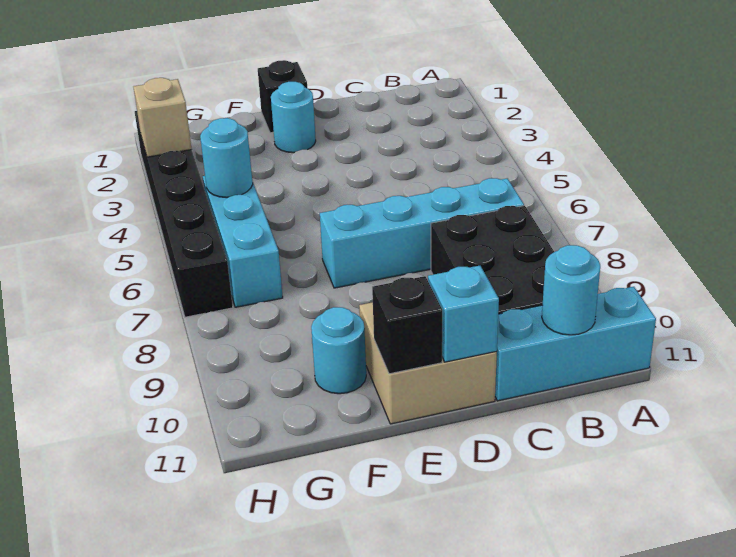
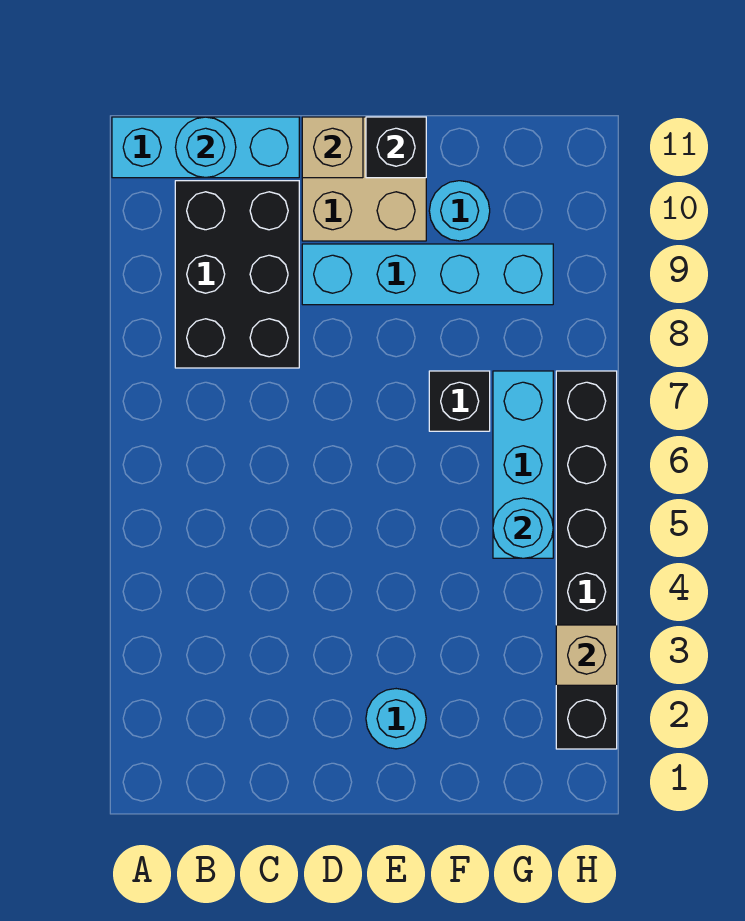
cyan 1x4 brick [320,178,524,288] -> cyan 1x4 brick moved to [302,244,553,305]
cyan 1x1 brick [428,266,499,362] -> tan 1x1 brick [302,117,363,178]
black 1x1 brick [258,60,307,133] -> black 1x1 brick moved to [429,371,490,431]

